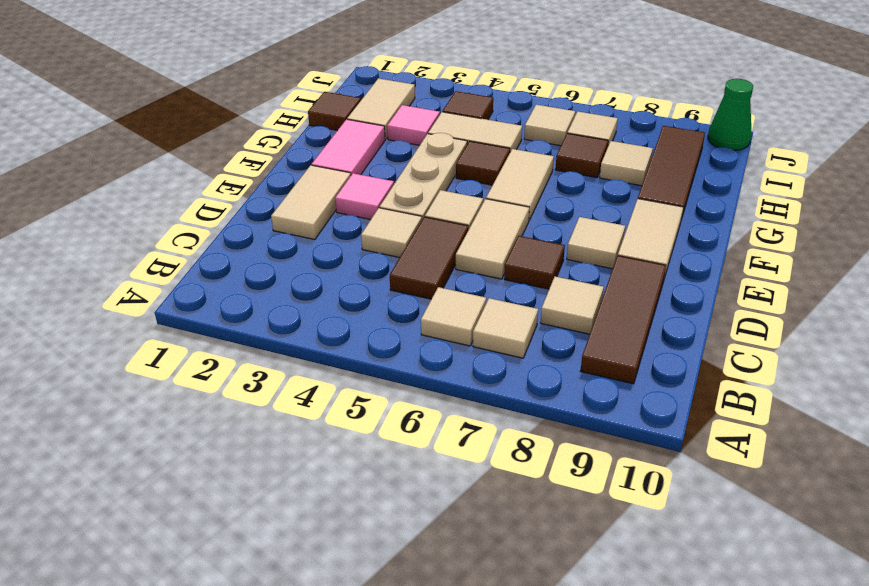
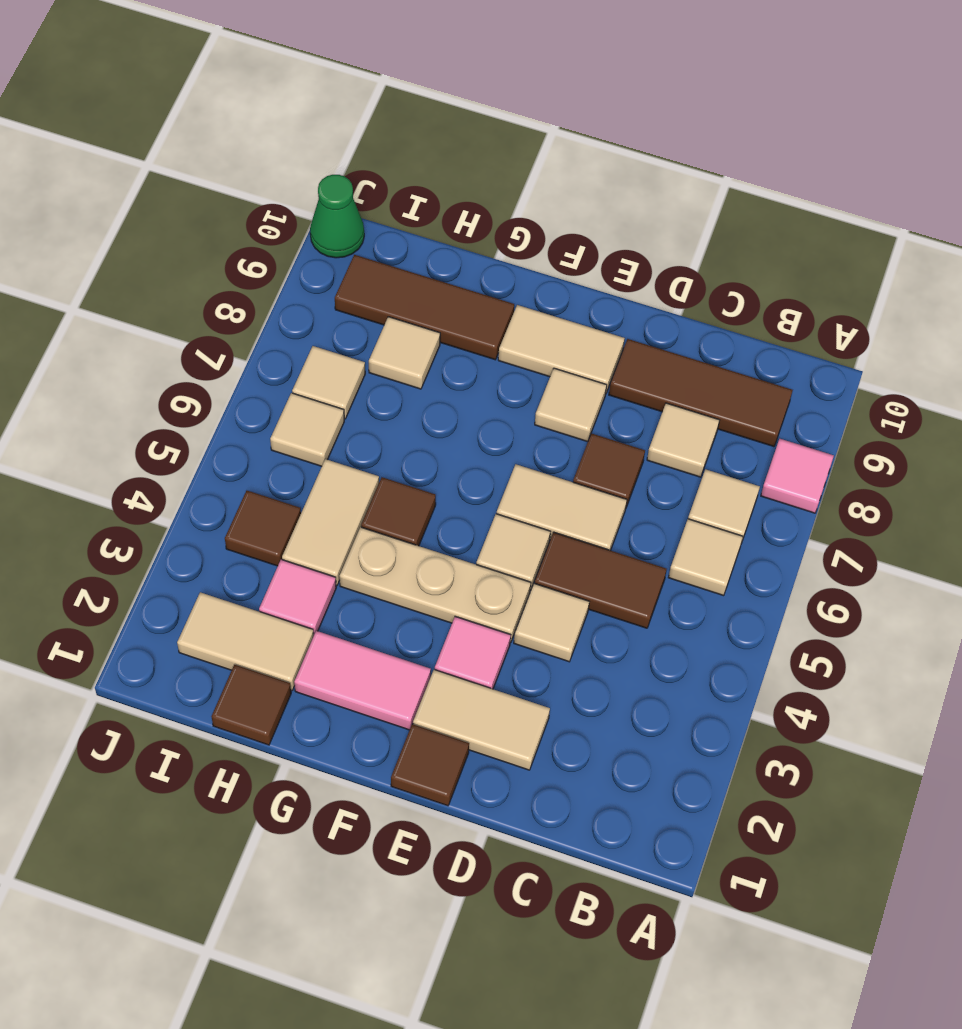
none -> pink 1x1 tile [761,439,834,513]
tan 1x2 tile [486,149,554,220] -> none
brown 1x1 tile [555,133,608,178] -> brown 1x1 tile moved to [391,724,469,806]

